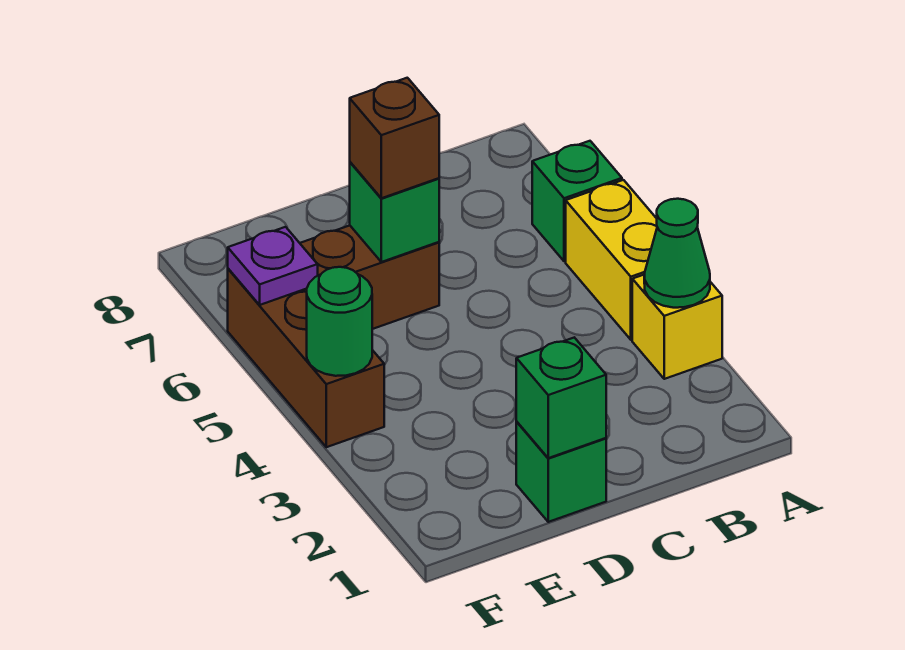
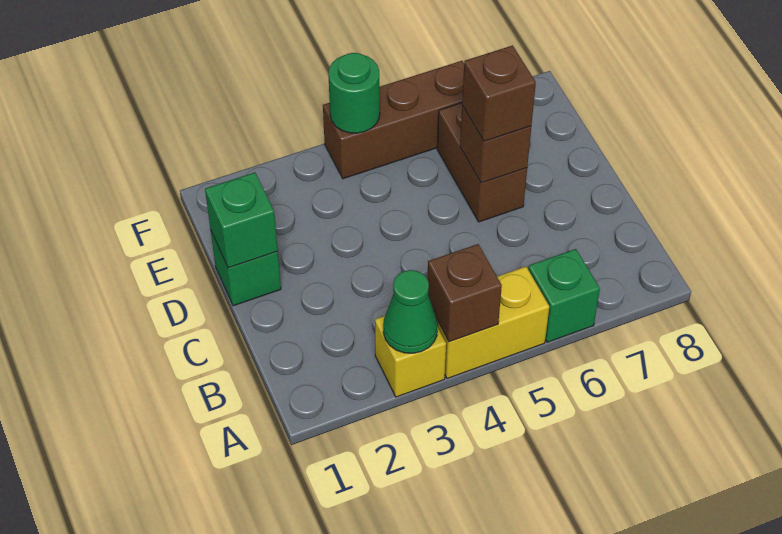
none -> brown 1x1 brick [427,244,502,342]
green 1x1 brick [350,162,439,262] -> brown 1x1 brick [460,106,531,183]
purple 1x1 plate [228,227,318,305] -> none

